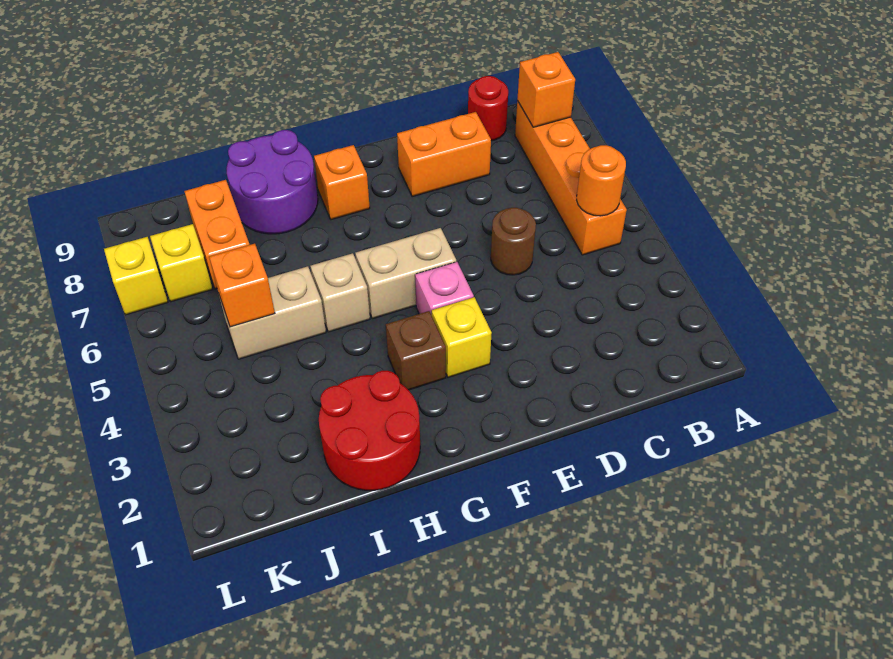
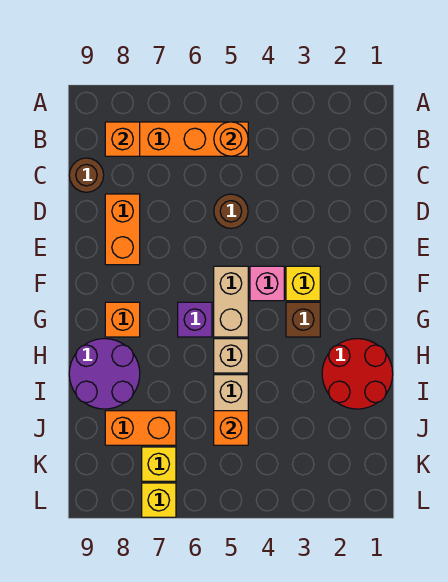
red 1x1 round brick [468,76,508,141] -> brown 1x1 round brick [69,158,104,192]
none -> purple 1x1 brick [178,302,212,337]

